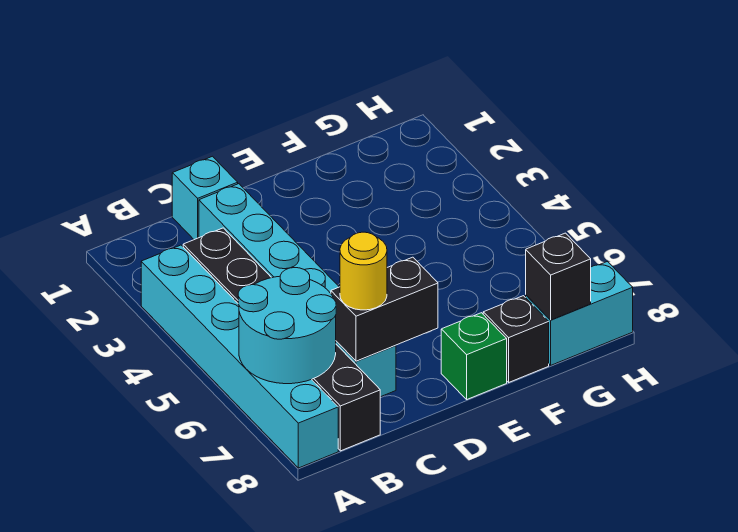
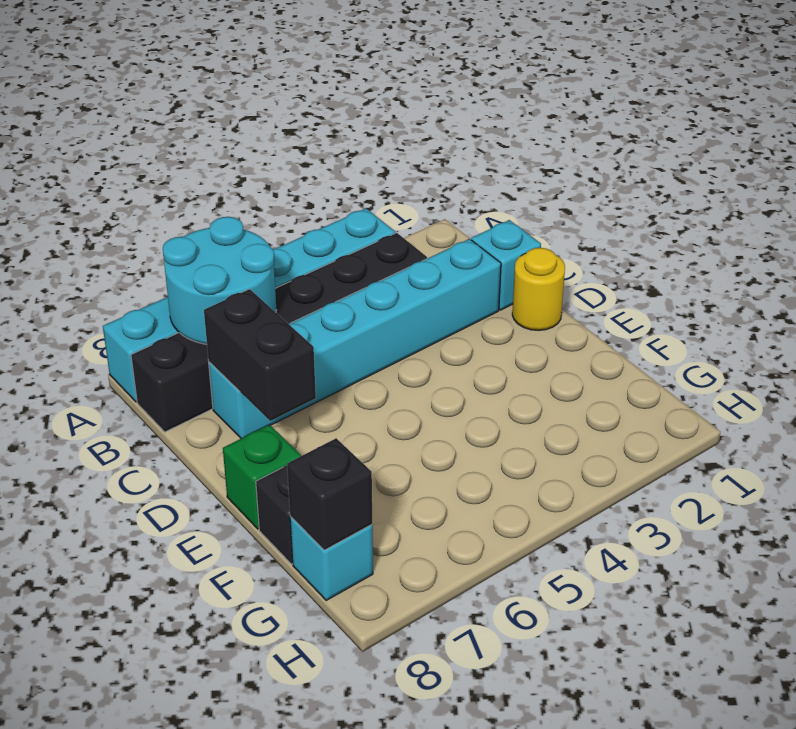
yellow 1x1 round brick [340,232,387,310] -> yellow 1x1 round brick moved to [512,248,565,330]
cyan 1x2 brick [526,262,633,365] -> cyan 1x1 brick [290,517,373,600]

